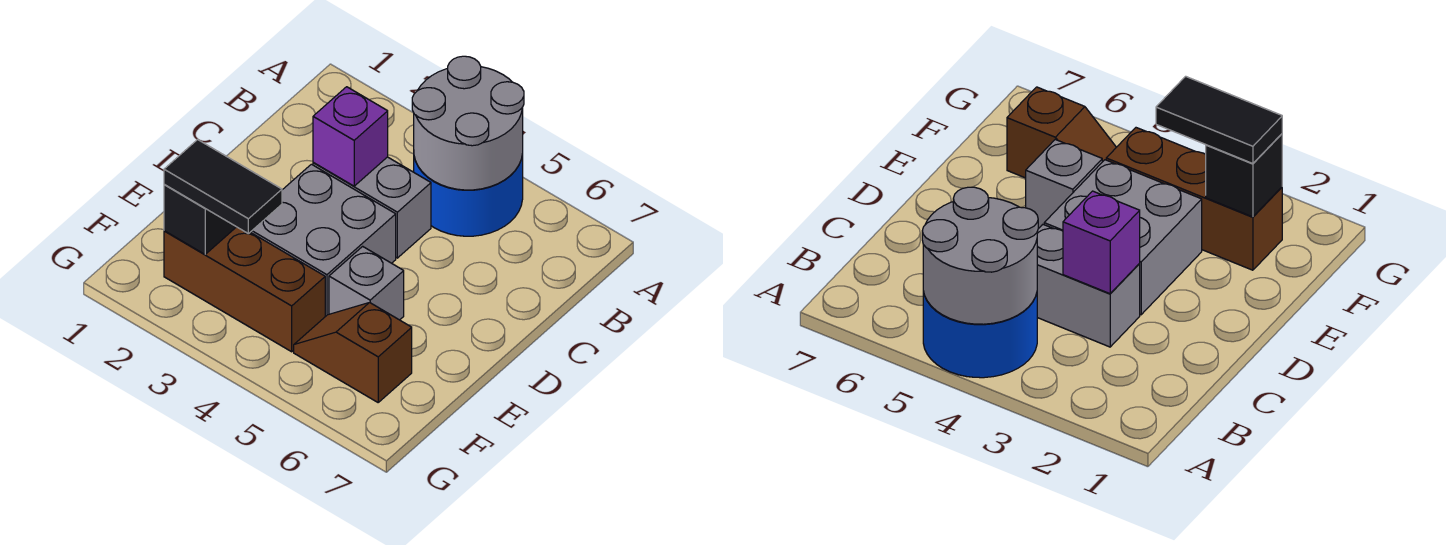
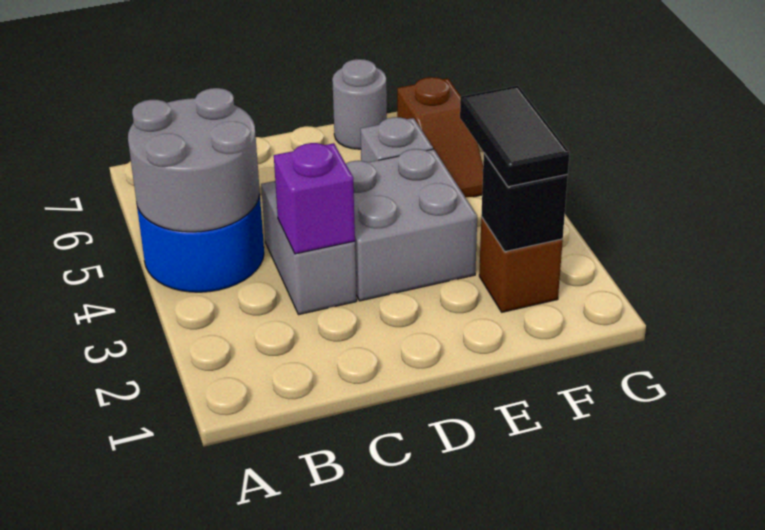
none -> grey 1x1 round brick [332,59,387,149]
brown 1x3 brick [164,227,325,352] -> brown 1x1 brick [479,217,563,312]

